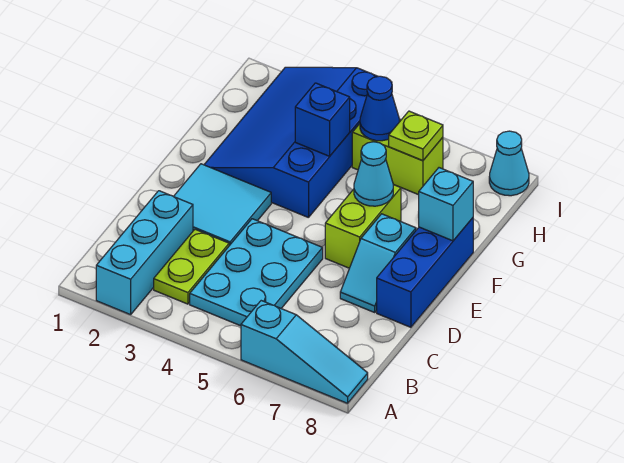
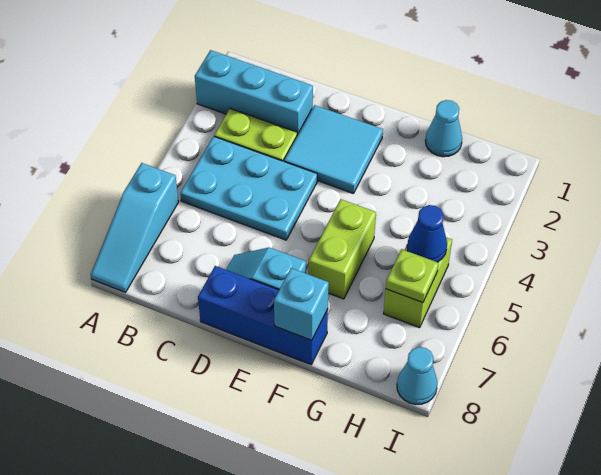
lime 1x2 brick [325,185,401,268] -> lime 1x2 brick turned to [309,199,376,299]
blue 3x4 slope [204,67,392,218] -> none
cyan 1x1 cone [354,142,393,206] -> cyan 1x1 cone moved to [425,100,462,157]
blue 1x1 brick [295,83,350,156] -> none

